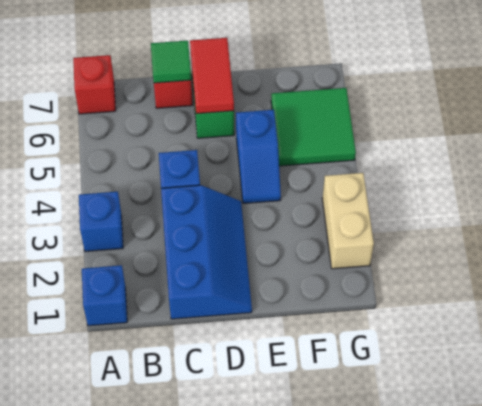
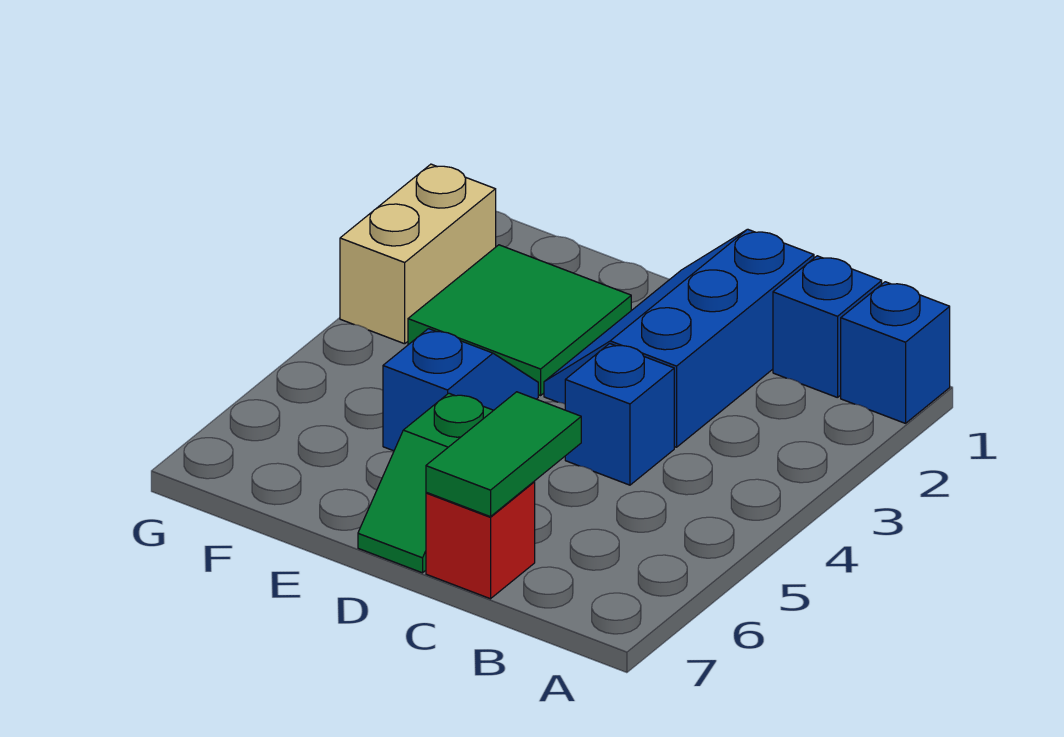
blue 1x1 brick [79,192,123,251] -> blue 1x1 brick moved to [773,256,882,398]
red 1x1 brick [73,55,116,114] -> none
green 1x1 tile [151,41,191,83] -> green 1x2 tile [426,392,581,517]
red 1x2 tile [190,38,234,114] -> none
green 2x2 tile [271,88,356,166] -> green 2x2 tile moved to [408,245,631,396]

